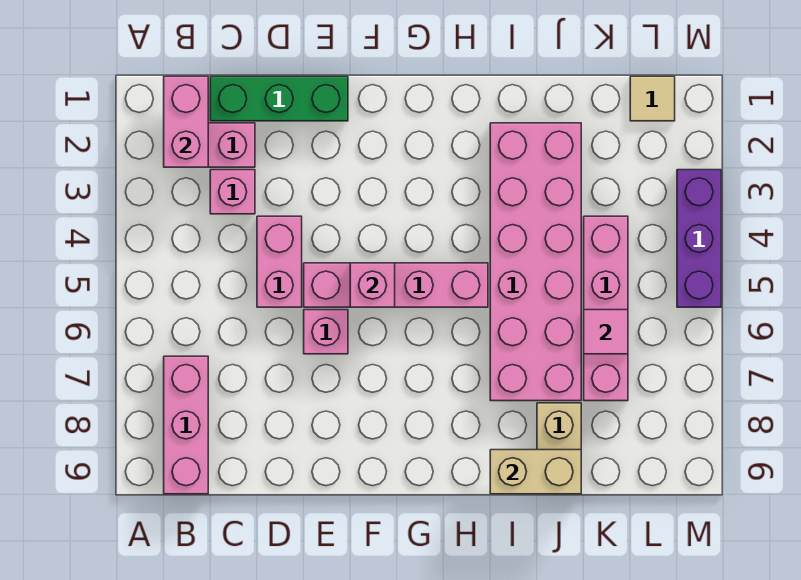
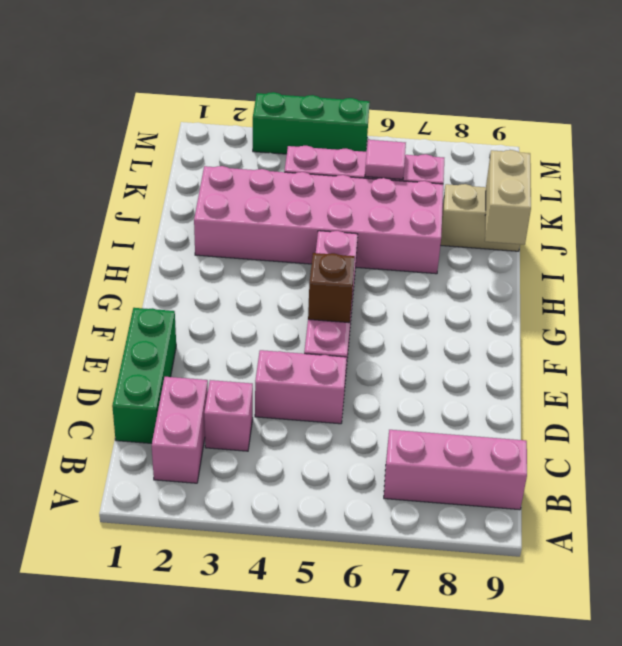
pink 1x2 brick [164,76,208,167] -> none
pink 1x1 brick [304,310,348,354] -> none
pink 1x1 brick [350,263,395,307] -> brown 1x1 brick [308,253,355,323]
tan 1x1 tile [630,76,675,121] -> none
purple 1x3 brick [677,170,721,307] -> green 1x3 brick [253,92,370,154]

